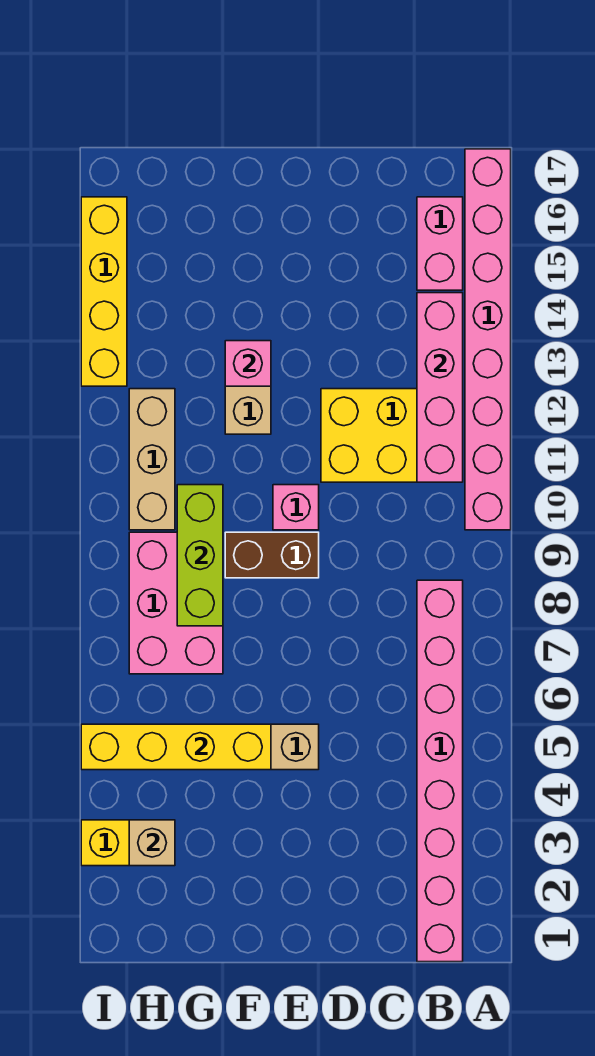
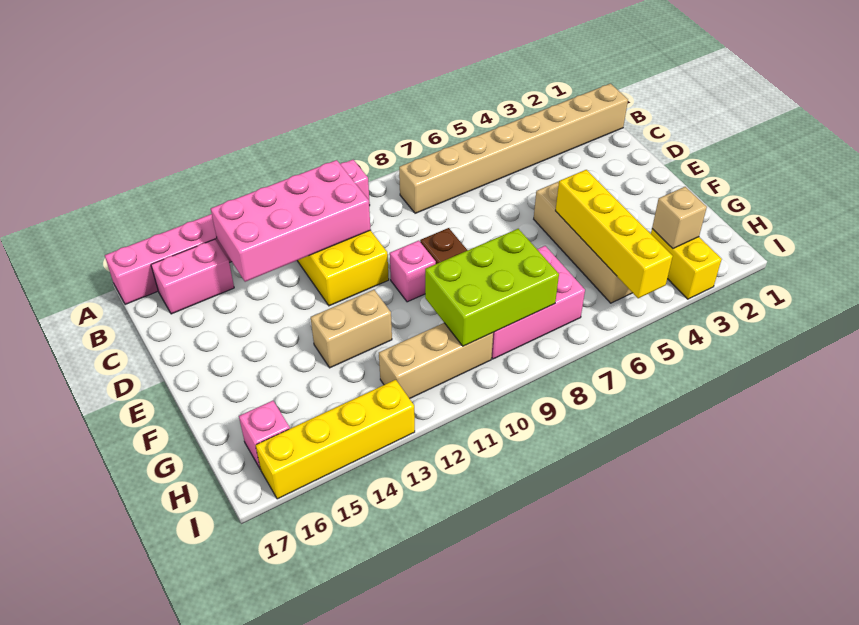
pink 1x8 brick [417,580,463,962] -> tan 1x8 brick [399,84,628,213]
pink 1x4 brick [417,293,463,482] -> pink 2x4 brick [211,160,371,282]
pink 1x1 brick [225,341,271,386] -> pink 1x1 brick moved to [239,401,290,469]
lime 1x3 brick [177,485,223,626] -> lime 2x3 brick [425,229,559,346]

